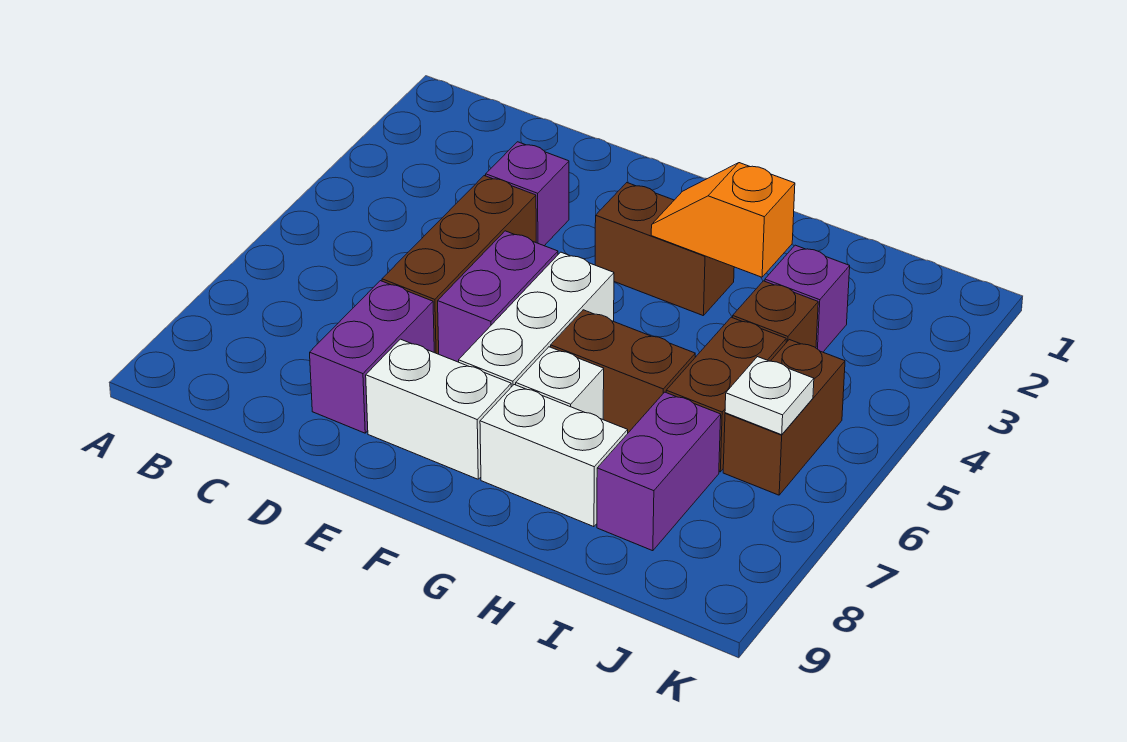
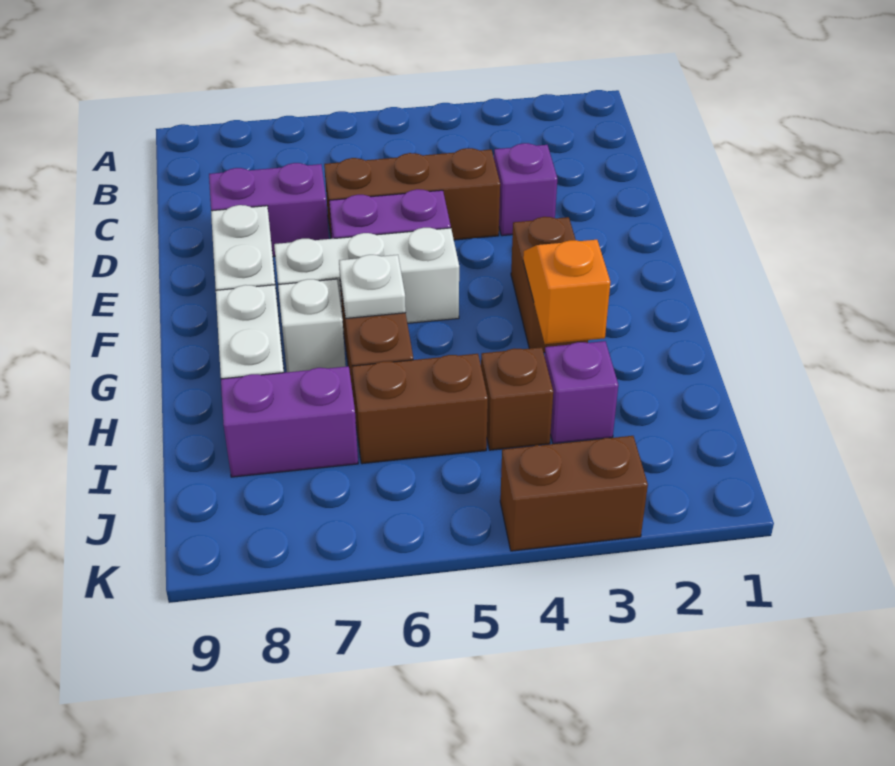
brown 1x2 brick [723,340,845,495] -> brown 1x2 brick moved to [500,436,648,551]
white 1x1 plate [725,357,814,435] -> white 1x1 plate moved to [339,255,406,318]

